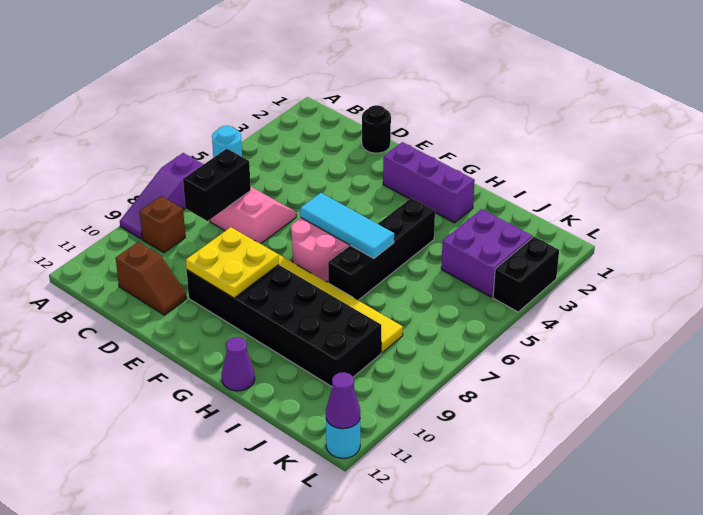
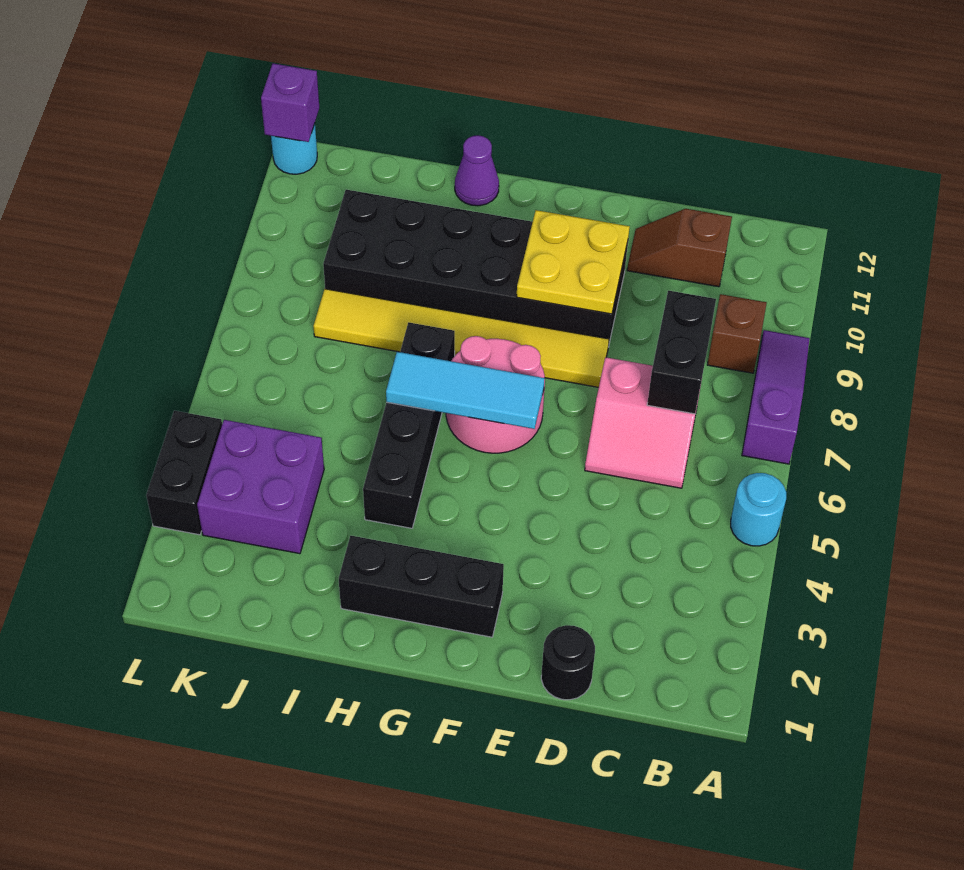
purple 1x3 brick [383,142,475,223] -> black 1x3 brick [339,536,504,637]
purple 1x1 cone [326,372,360,429] -> purple 1x1 brick [261,64,319,142]

